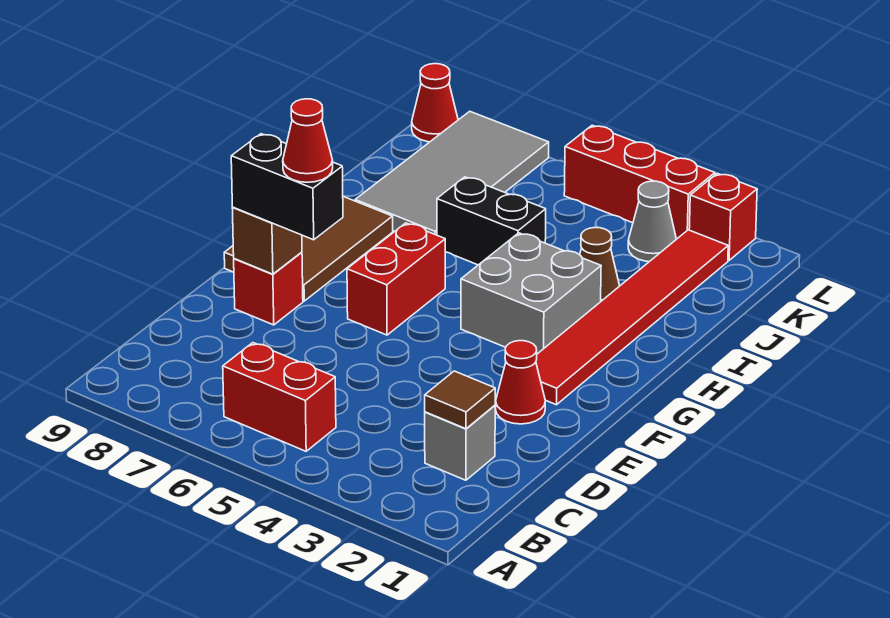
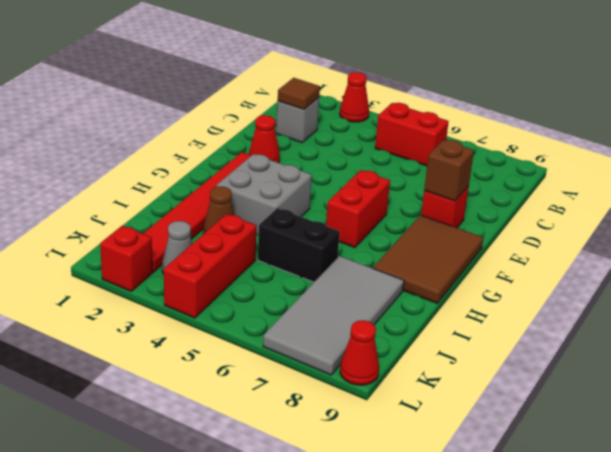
black 1x2 brick [231,134,343,240] -> none
red 1x1 cone [283,99,333,182] -> red 1x1 cone moved to [340,72,369,122]
red 1x3 brick [564,125,715,239] -> red 1x3 brick turned to [164,214,256,318]

